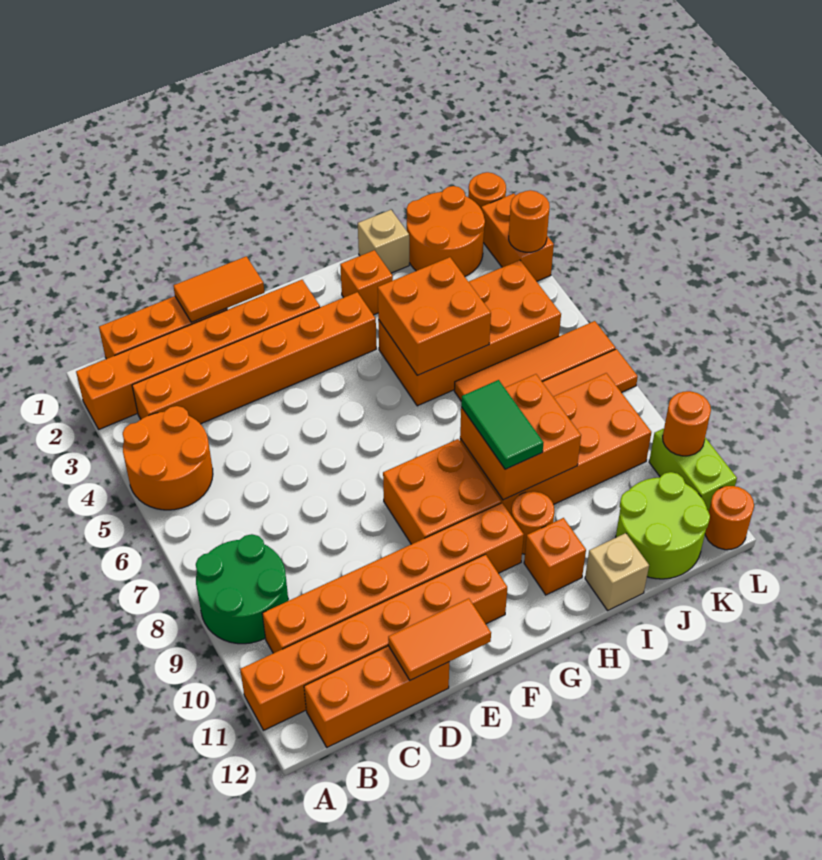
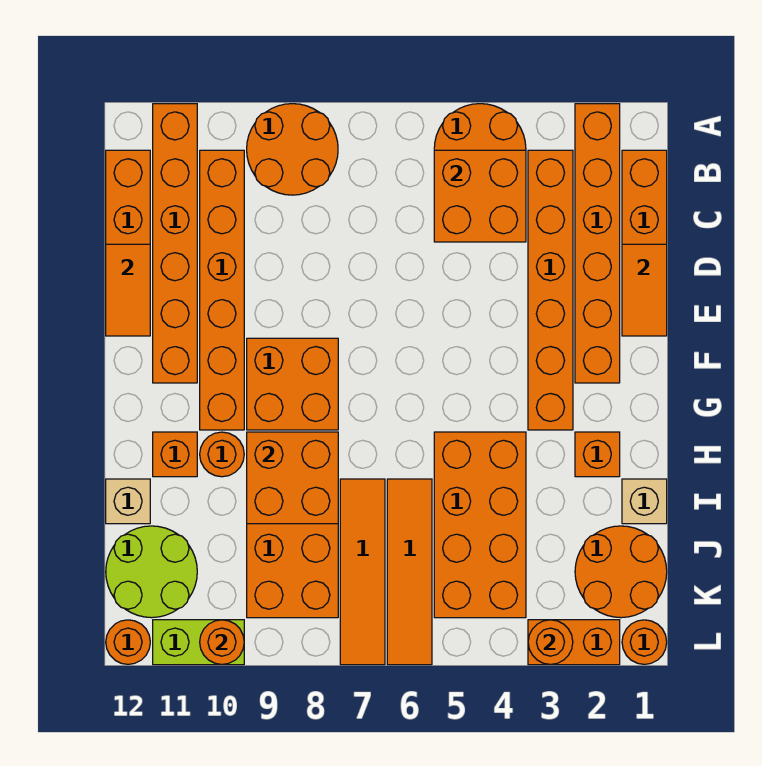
green 2x2 round brick [196,534,288,644] -> orange 2x2 round brick [247,104,338,195]
orange 2x2 brick [378,257,491,375] -> orange 2x2 brick moved to [434,150,526,242]
green 1x2 tile [461,380,544,469] -> none

